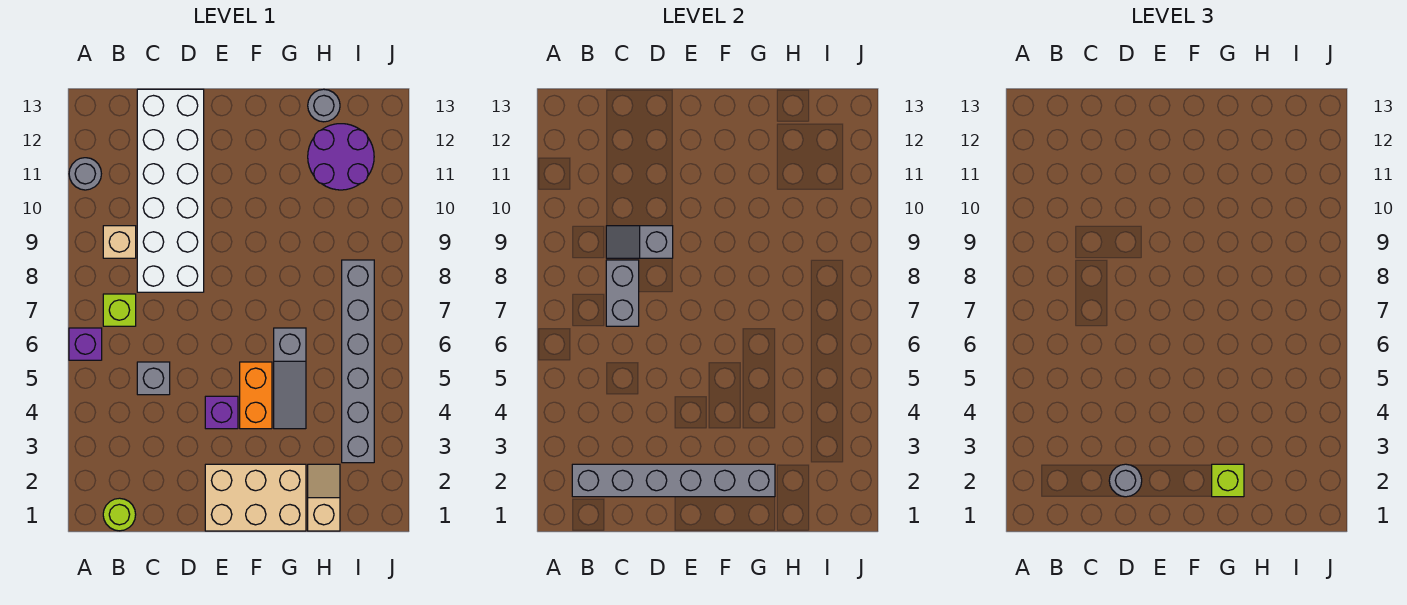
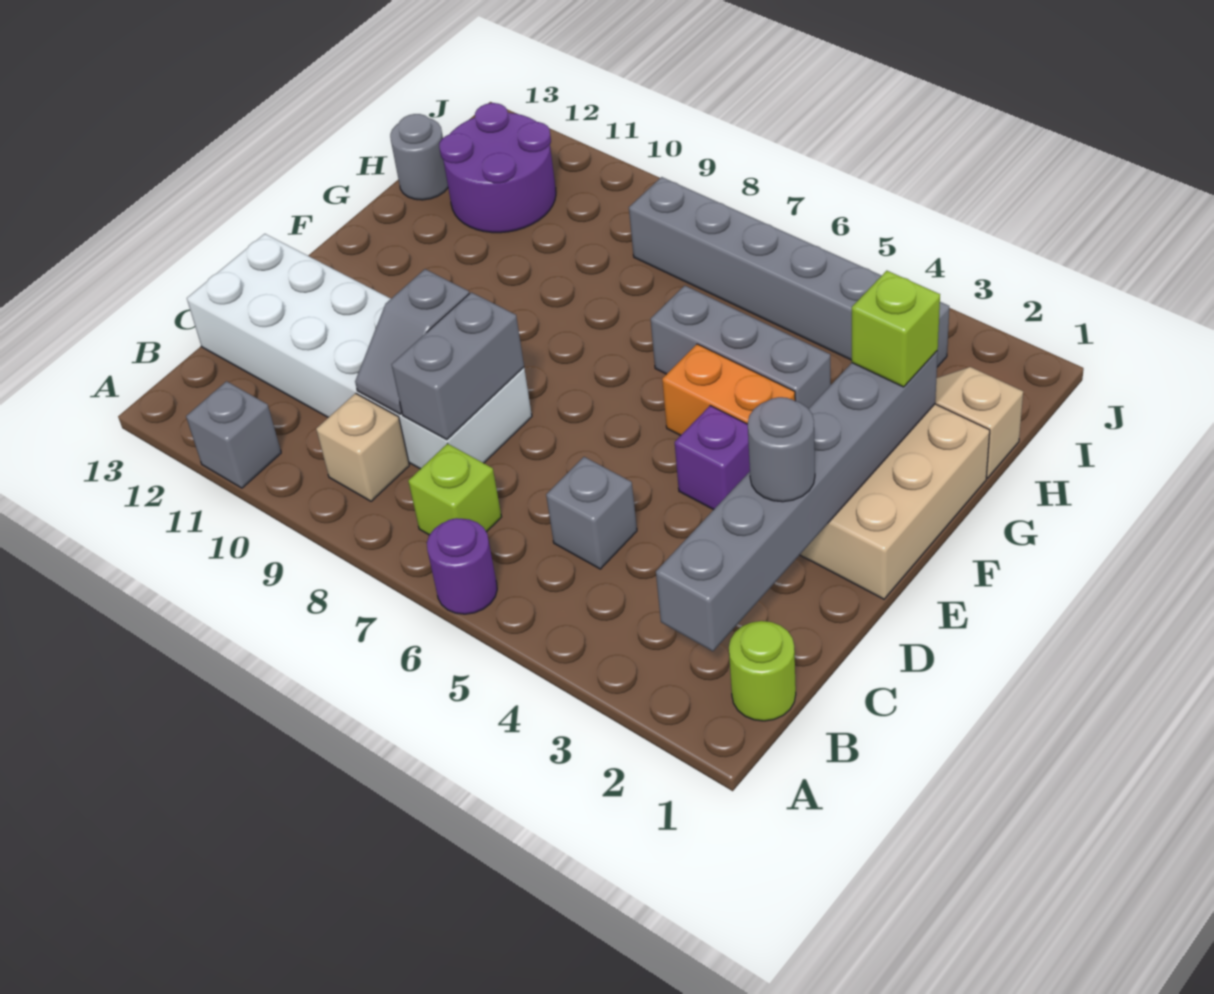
purple 1x1 brick [69,328,102,360] -> purple 1x1 round brick [427,518,497,614]
grey 1x1 round brick [69,158,101,190] -> grey 1x1 brick [186,381,281,488]
grey 1x2 brick [606,260,639,326] -> grey 1x2 brick turned to [392,292,524,440]
grey 1x3 slope [274,328,306,429] -> grey 1x3 brick [651,286,831,409]

